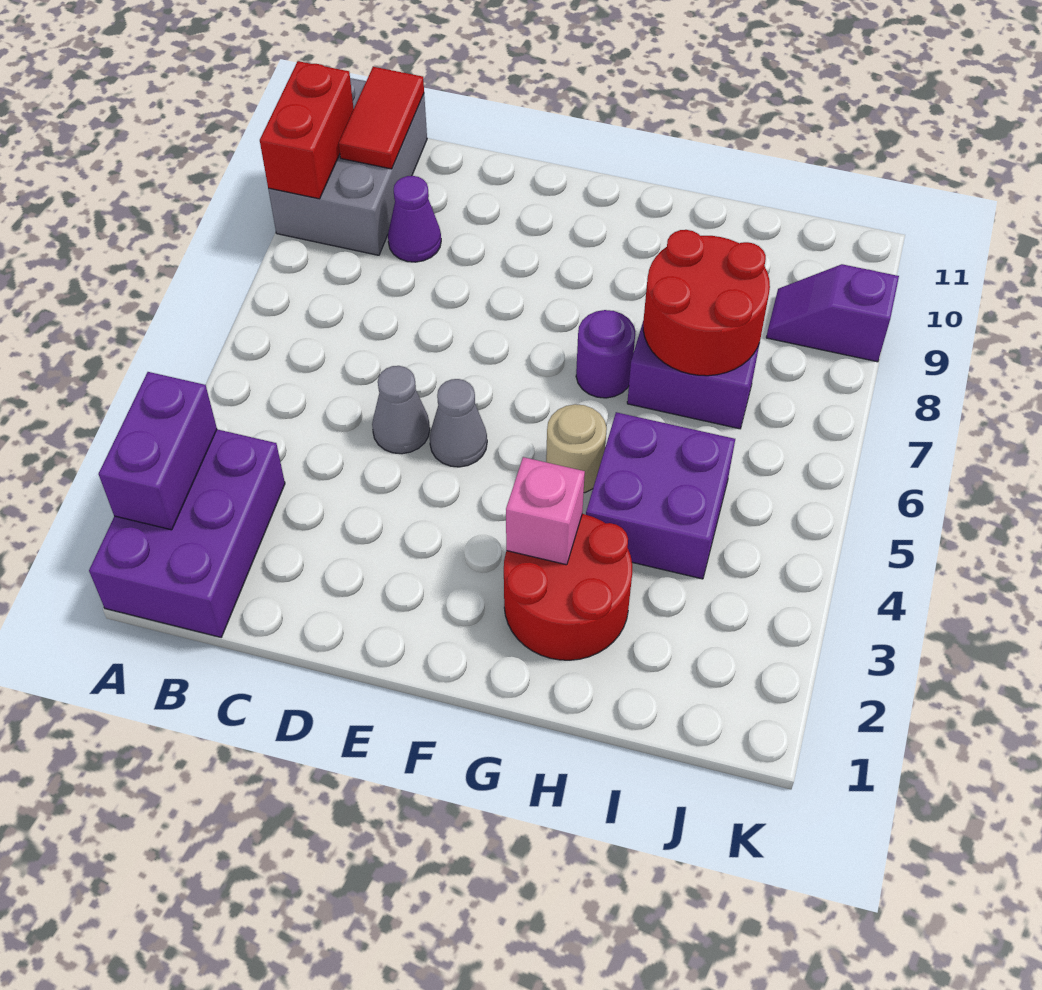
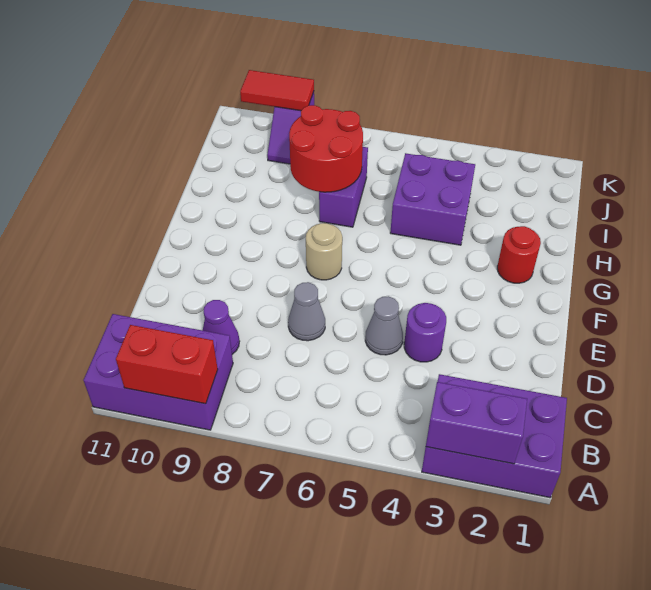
grey 2x3 brick [268,78,427,255] -> purple 2x3 brick [83,314,233,430]
red 1x2 tile [339,67,424,169] -> red 1x2 tile moved to [240,70,314,111]
grey 1x1 cone [430,379,487,467] -> grey 1x1 cone moved to [288,282,325,341]
red 2x2 round brick [504,514,632,660] -> red 1x1 round brick [497,226,541,283]
pink 1x1 brick [506,457,585,565] -> none
tan 1x1 round brick [546,404,607,493] -> tan 1x1 round brick moved to [306,223,342,280]
purple 1x1 round brick [576,310,636,398] -> purple 1x1 round brick moved to [404,303,446,362]

